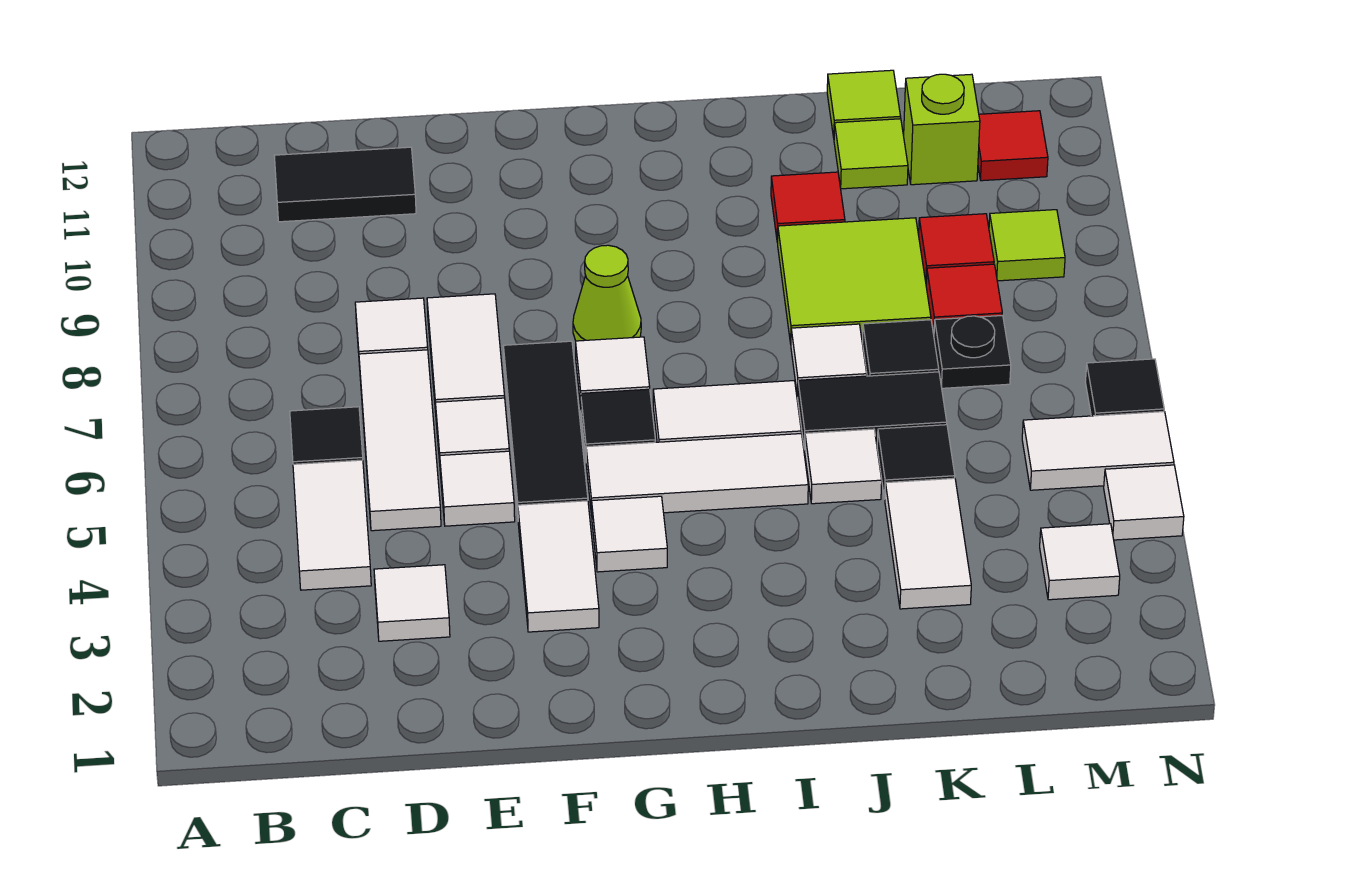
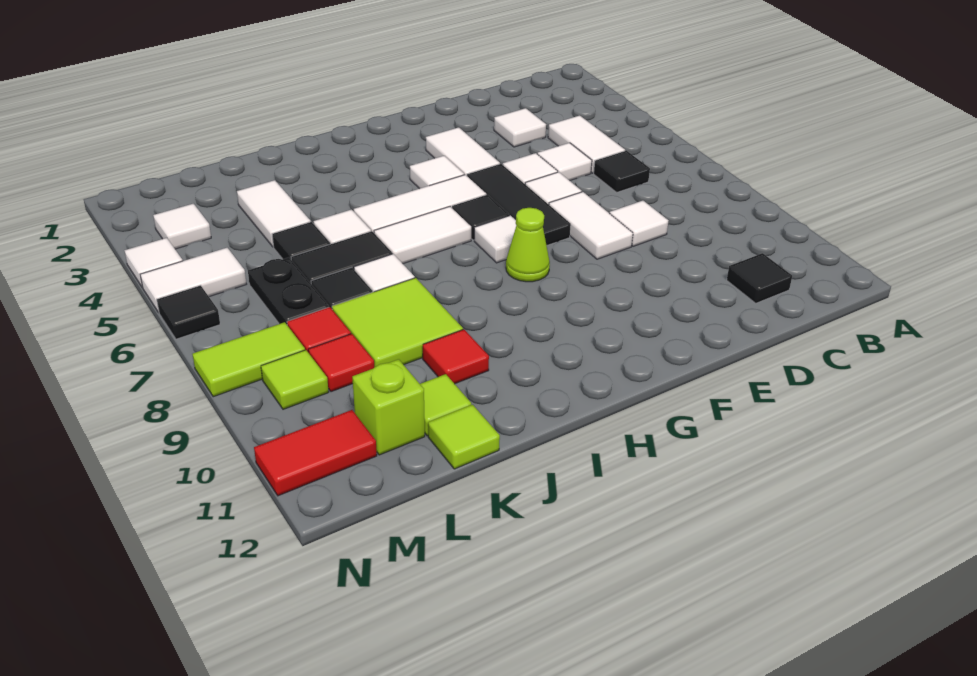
black 1x2 tile [274,147,416,222] -> black 1x1 tile [727,253,792,303]
white 1x3 tile [359,350,441,531] -> white 1x1 tile [537,143,592,181]
black 1x1 plate [934,315,1011,388] -> black 1x2 plate [248,257,329,324]
none -> lime 1x2 tile [192,322,305,397]
red 1x1 tile [978,111,1048,181] -> red 1x2 tile [254,410,377,496]

